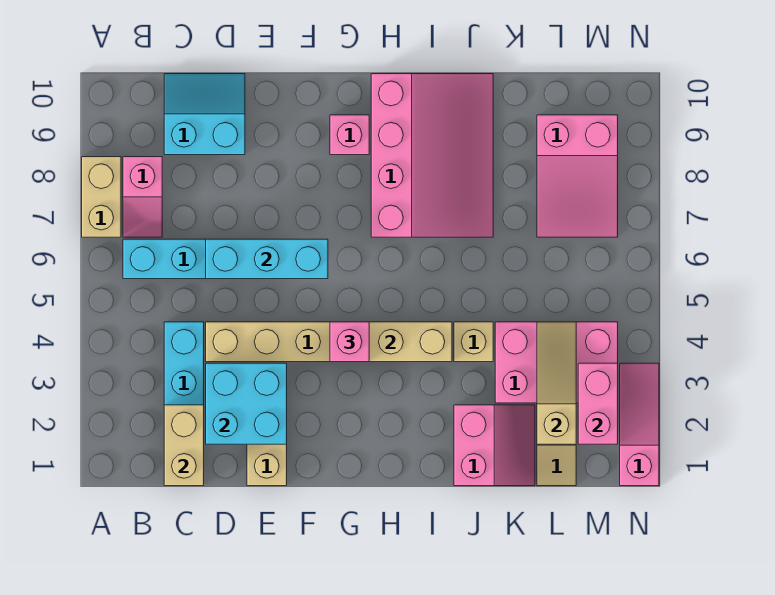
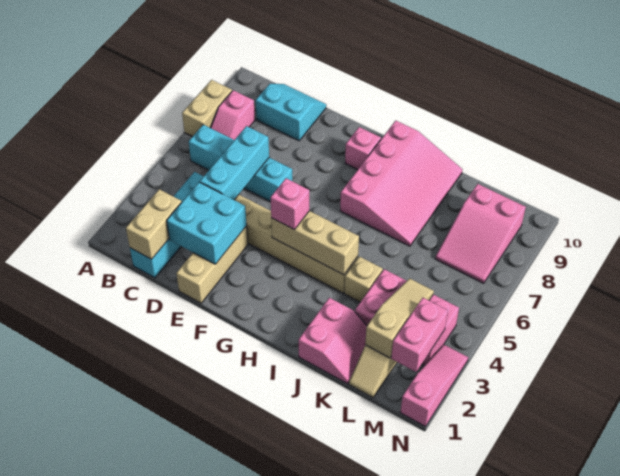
cyan 1x3 brick [206,239,328,279] -> cyan 1x3 brick turned to [200,126,269,200]

